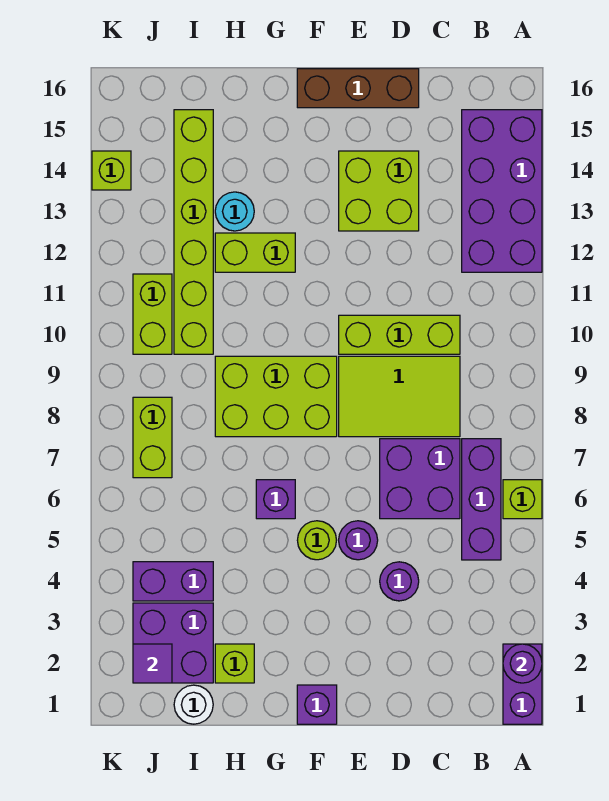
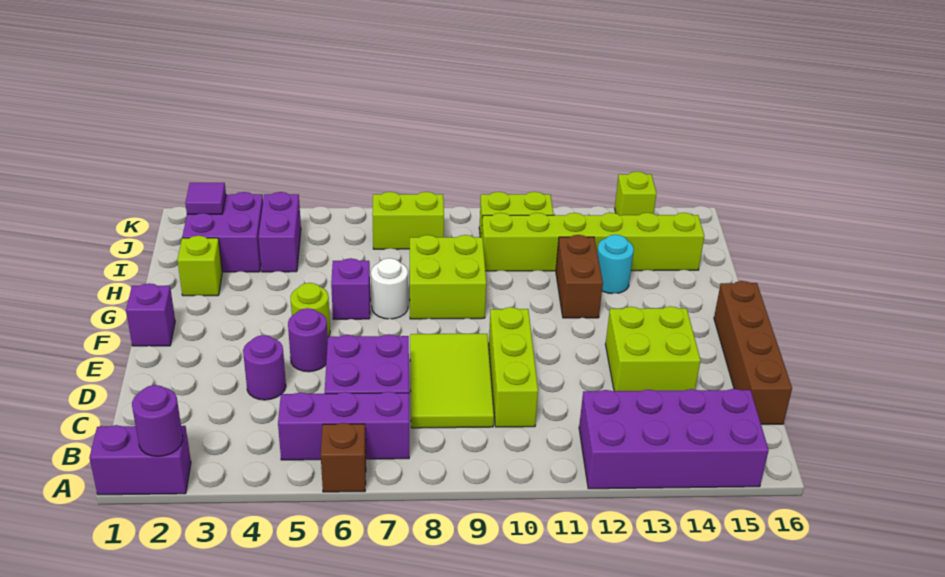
lime 1x1 brick [503,480,542,519] -> brown 1x1 brick [321,423,366,492]
brown 1x3 brick [297,69,419,108] -> brown 1x4 brick [714,281,792,424]
lime 2x3 brick [215,356,337,437] -> lime 2x2 brick [410,235,486,319]
lime 1x2 brick [215,233,295,272] -> brown 1x2 brick [556,235,603,318]
white 1x1 round brick [174,685,213,724] -> white 1x1 round brick moved to [371,258,408,319]

